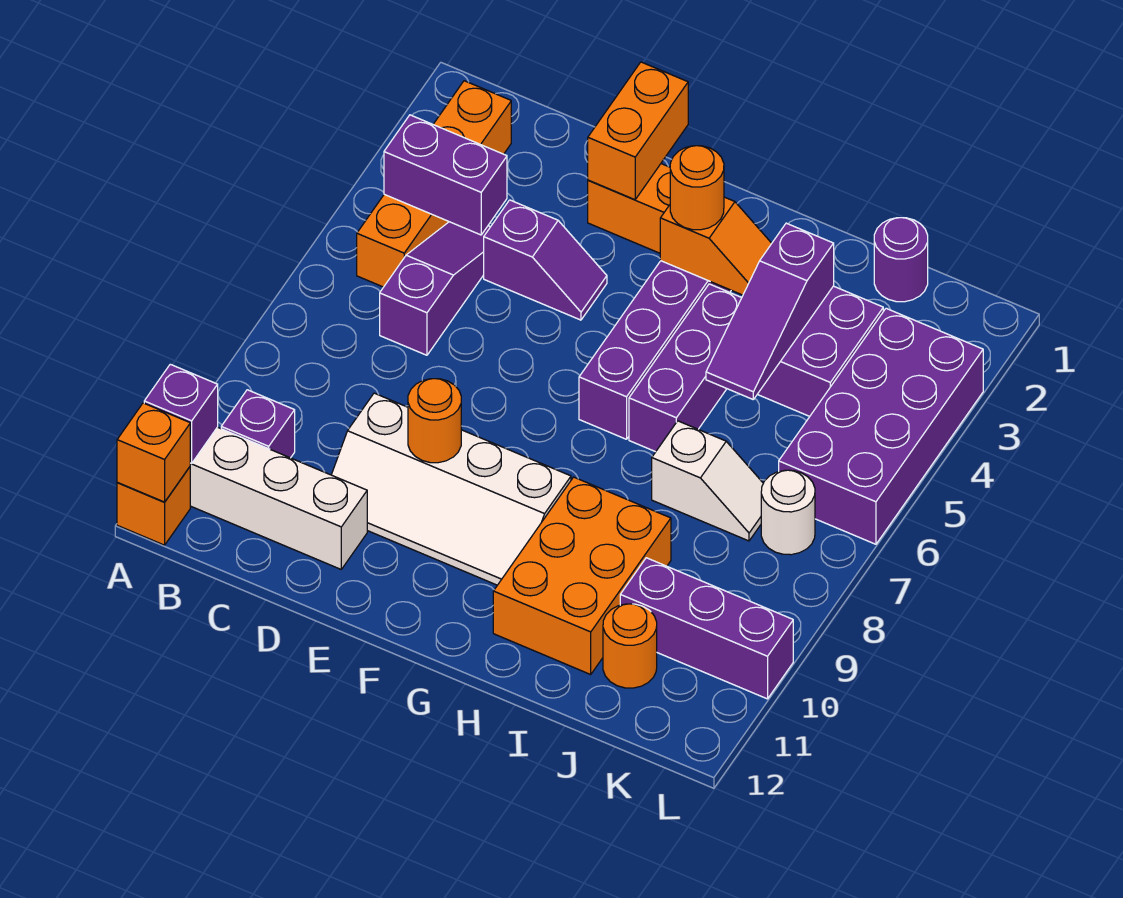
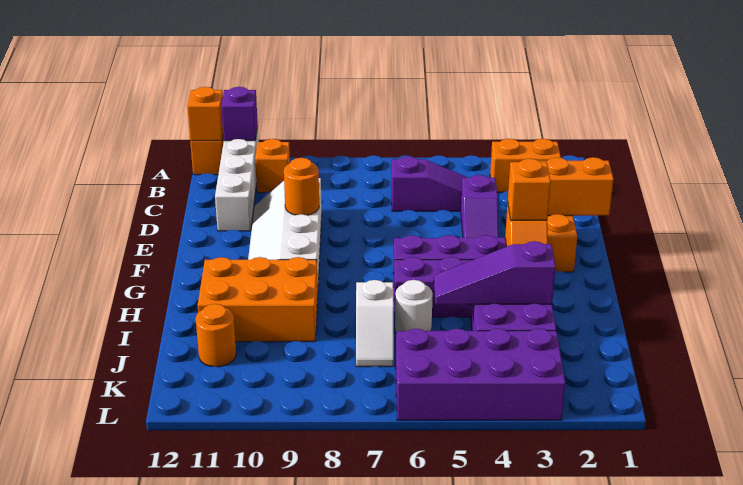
orange 1x4 brick [357,81,511,287] -> orange 1x2 brick [490,139,561,193]
purple 1x2 brick [384,115,507,235] -> none
purple 1x1 brick [221,390,295,458] -> orange 1x1 brick [255,139,290,193]
orange 1x1 round brick [670,146,724,230] -> orange 1x1 brick [508,159,551,220]
purple 1x1 round brick [874,218,928,302] -> none
purple 1x3 brick [620,558,793,699] -> none
white 1x1 round brick [761,470,815,555] -> white 1x1 round brick moved to [395,280,433,332]

